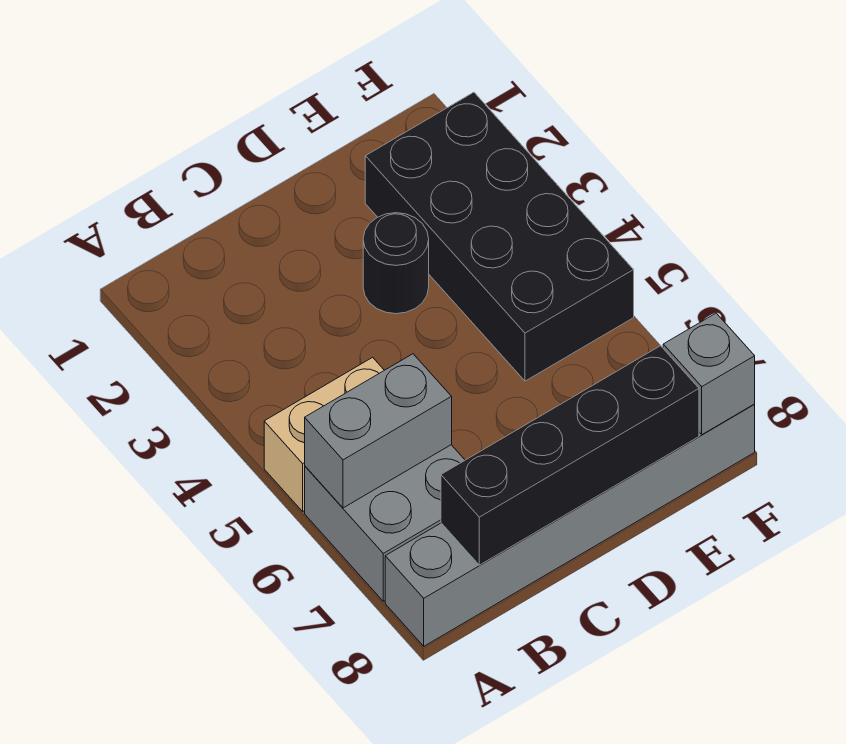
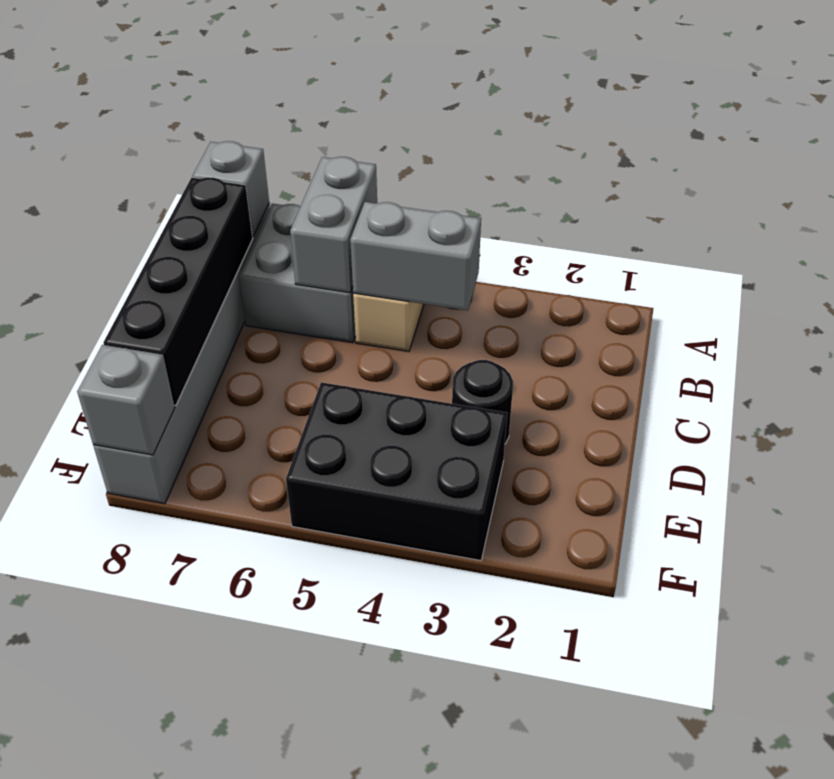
none -> grey 1x1 brick [193,141,269,237]
none -> grey 1x2 brick [350,202,481,310]
black 2x4 brick [365,92,634,381] -> black 2x3 brick [286,382,507,561]

